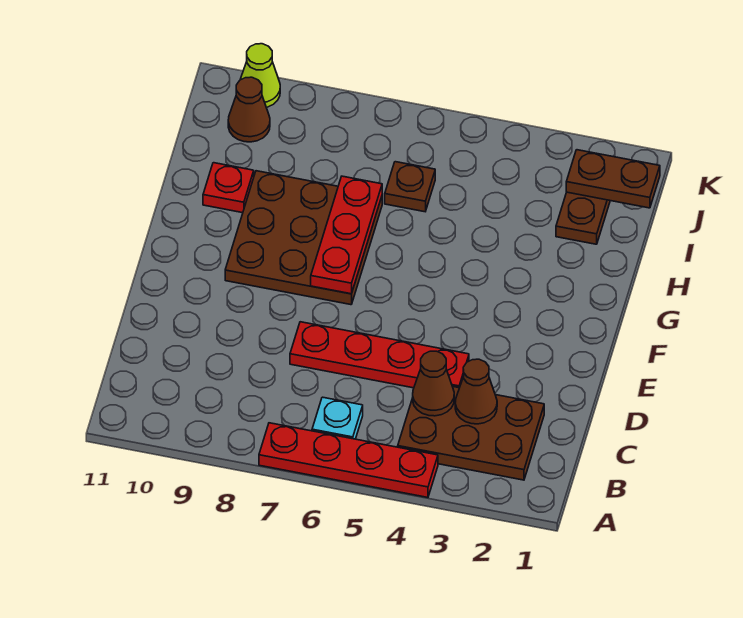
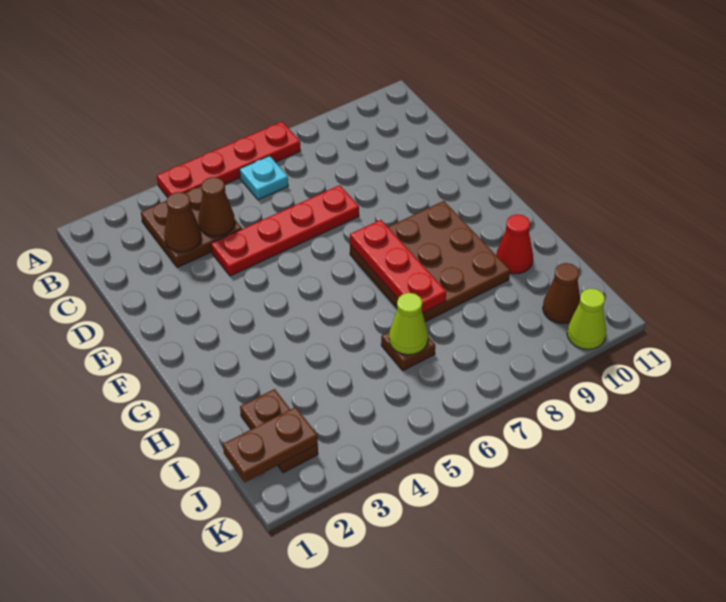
brown 2x3 plate [398,387,544,480] -> brown 2x2 plate [141,186,242,268]
red 1x1 plate [203,163,254,213] -> red 1x1 cone [496,214,533,274]
none -> lime 1x1 cone [389,293,428,355]

